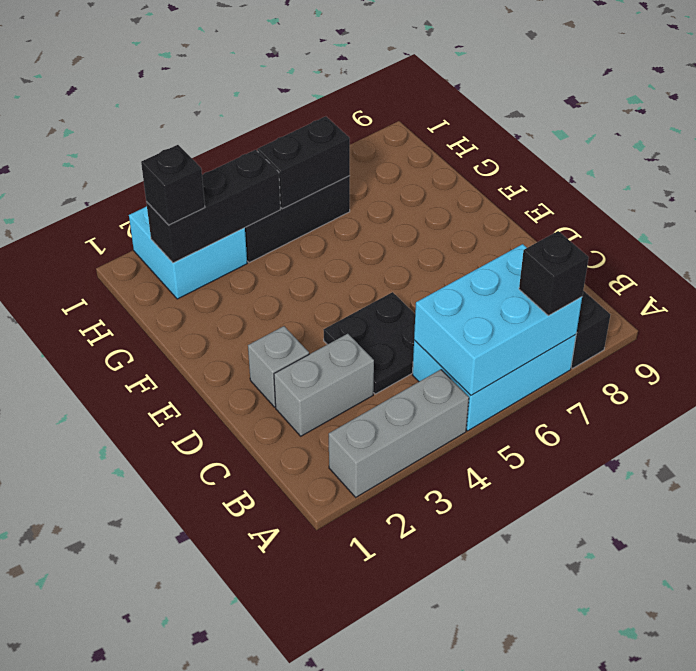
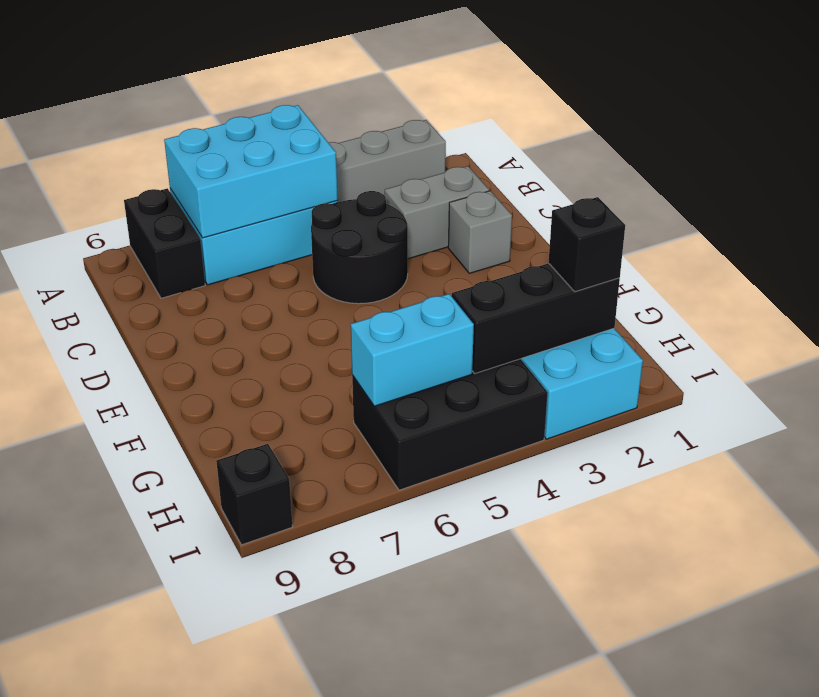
black 1x1 brick [519,231,589,316] -> black 1x1 brick moved to [216,444,293,545]
black 2x2 plate [324,292,415,394] -> black 2x2 round brick [311,191,408,304]
black 1x2 brick [257,116,350,209] -> cyan 1x2 brick [351,294,474,406]

